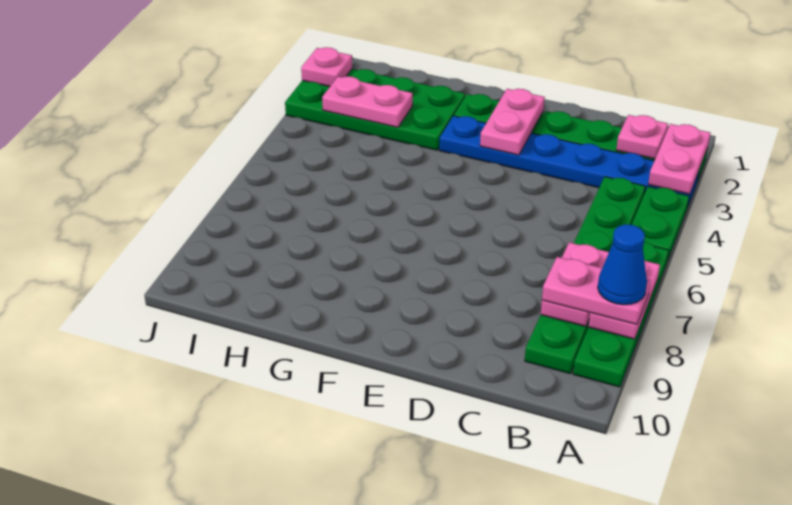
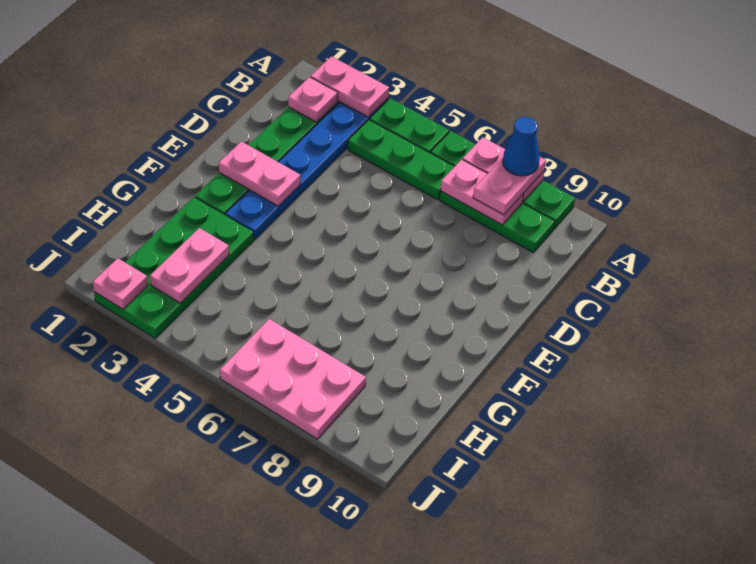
none -> pink 2x3 plate [220,319,366,439]

